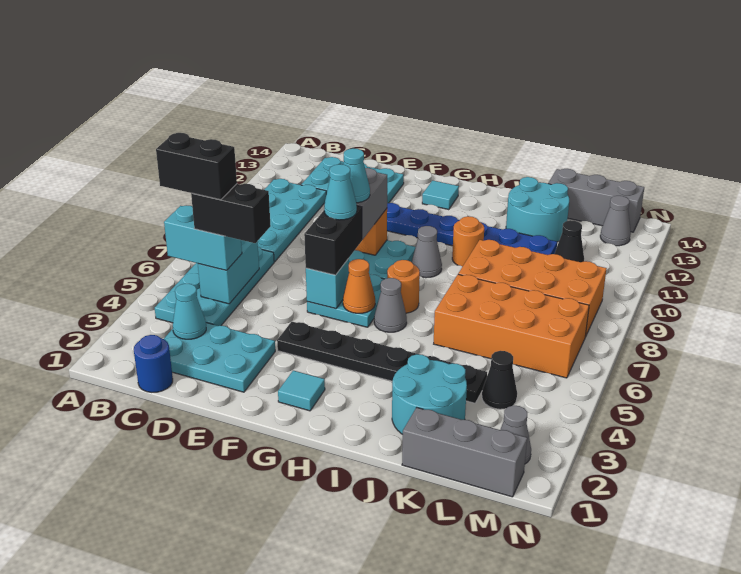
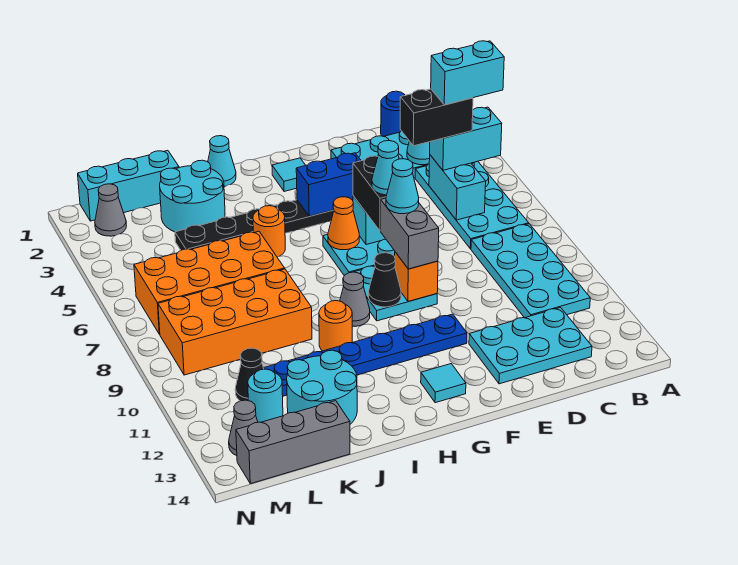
black 1x2 brick [156,133,237,200] -> cyan 1x2 brick [431,41,504,105]
none -> blue 1x2 brick [296,153,361,216]
grey 1x1 cone [374,278,407,332] -> none
orange 1x1 round brick [387,260,420,313] -> orange 1x1 round brick moved to [253,206,285,257]
none -> cyan 1x1 cone [208,136,236,186]
grey 1x3 brick [402,408,527,497] -> cyan 1x3 brick [78,150,179,221]
black 1x1 cone [482,351,517,409] -> black 1x1 cone moved to [369,253,401,307]
none -> cyan 1x1 round brick [248,369,283,422]

